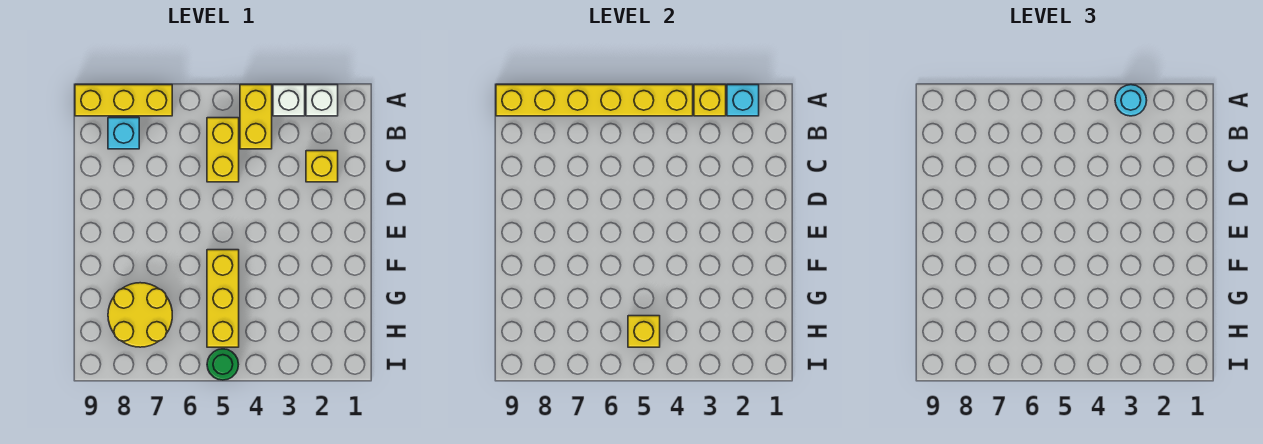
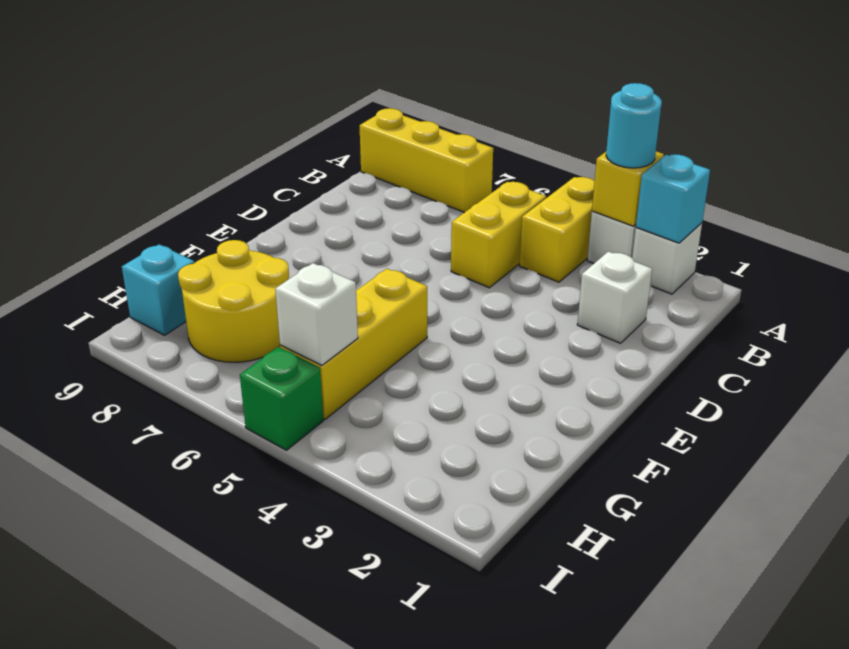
yellow 1x6 brick [496,85,693,116] -> none
cyan 1x1 brick [108,118,139,149] -> cyan 1x1 brick moved to [122,244,194,335]
yellow 1x1 brick [306,151,338,182] -> white 1x1 brick [577,252,652,343]
yellow 1x1 brick [628,316,660,347] -> white 1x1 brick [275,263,358,365]
green 1x1 round brick [207,349,238,380] -> green 1x1 brick [240,347,323,450]

